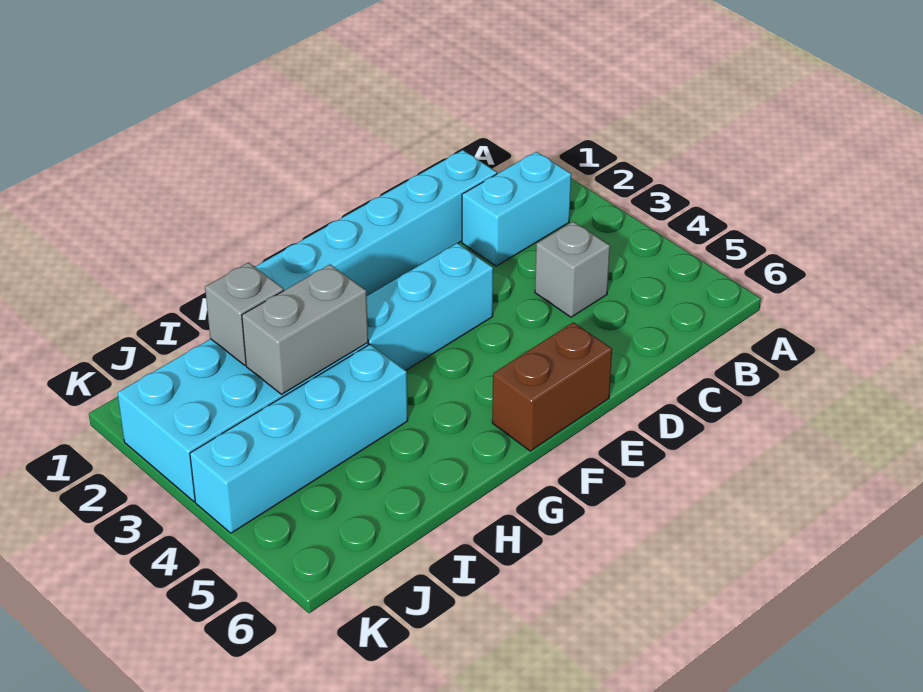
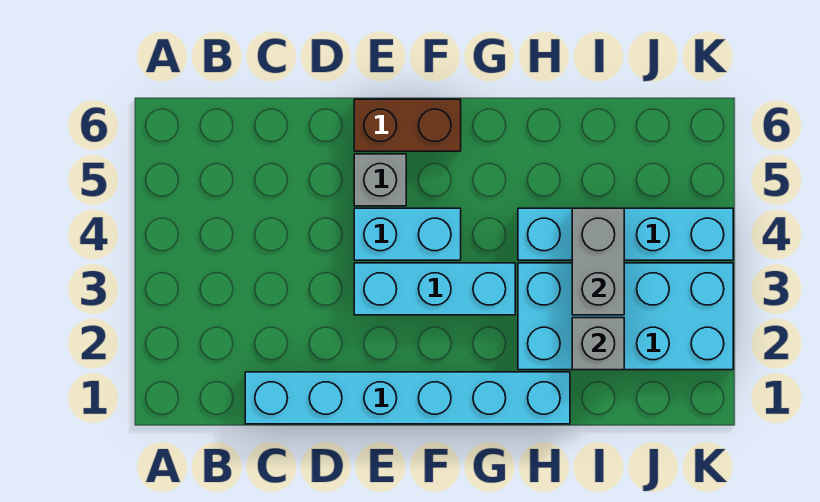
cyan 1x2 brick [462,152,571,266] -> cyan 1x2 brick moved to [354,208,461,260]
grey 1x1 brick [535,222,610,317] -> grey 1x1 brick moved to [354,154,406,206]
grey 1x2 brick [242,264,368,394] -> grey 1x2 brick turned to [572,208,624,315]

